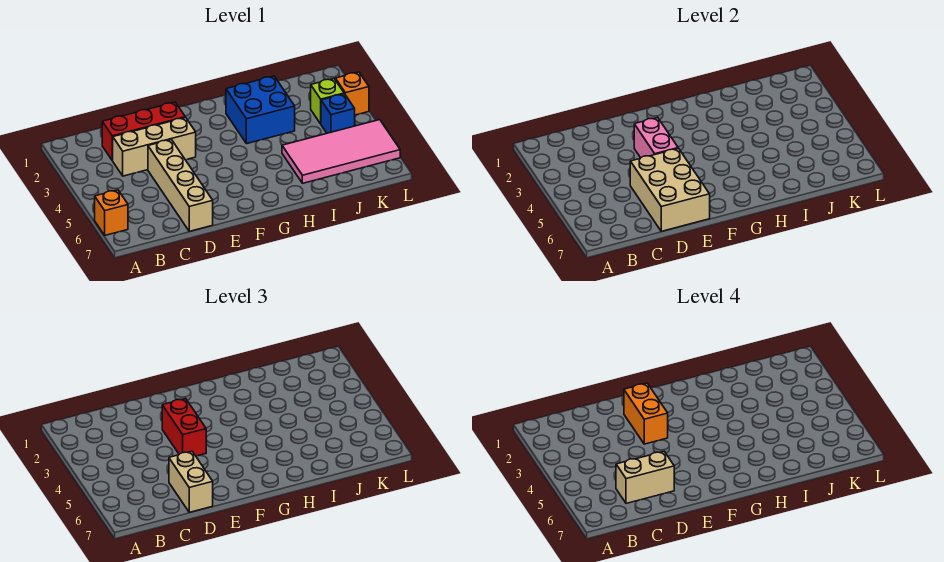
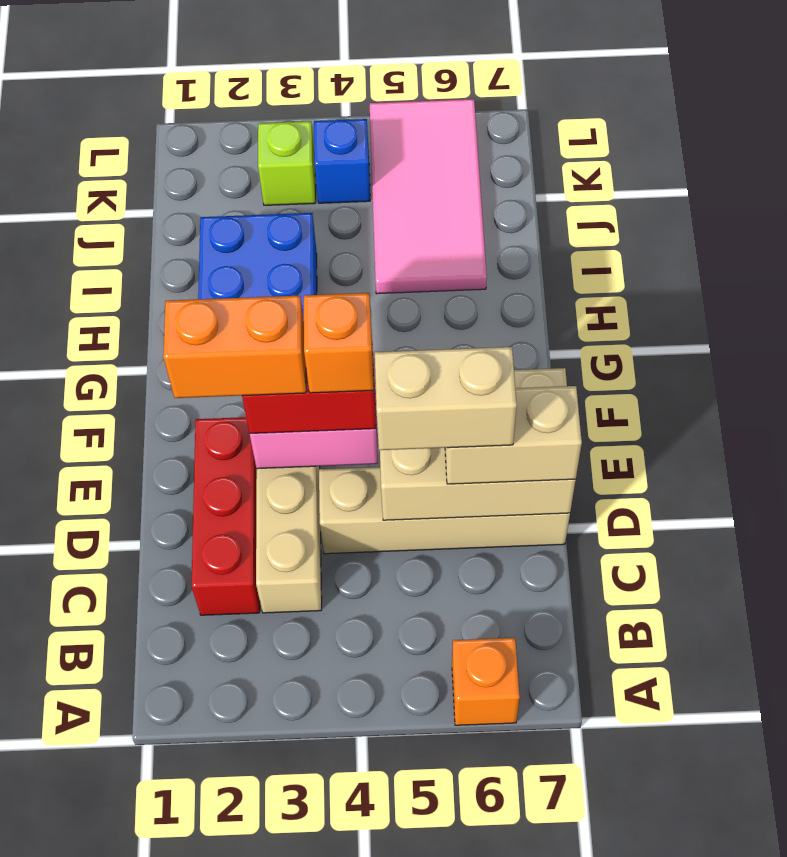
tan 1x2 brick [616,452,674,503] -> tan 1x2 brick turned to [375,347,517,450]
orange 1x1 brick [335,72,369,115] -> orange 1x1 brick moved to [304,293,374,393]

